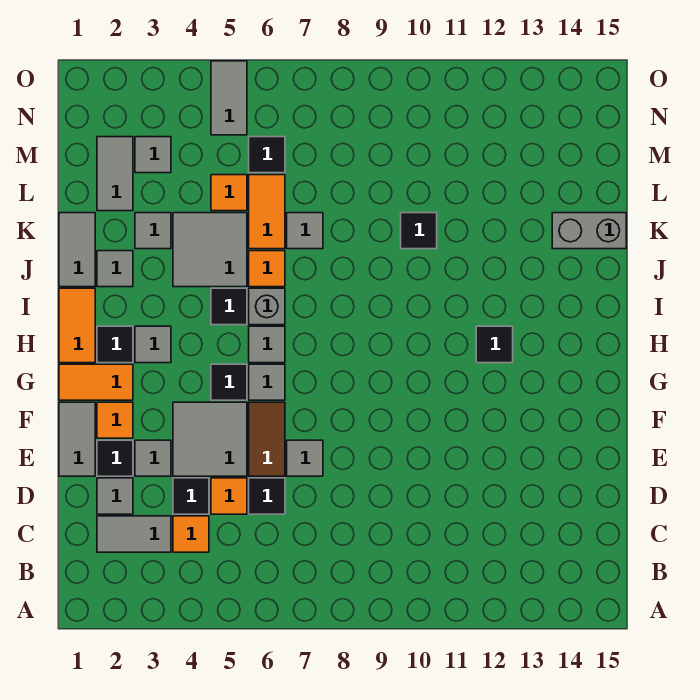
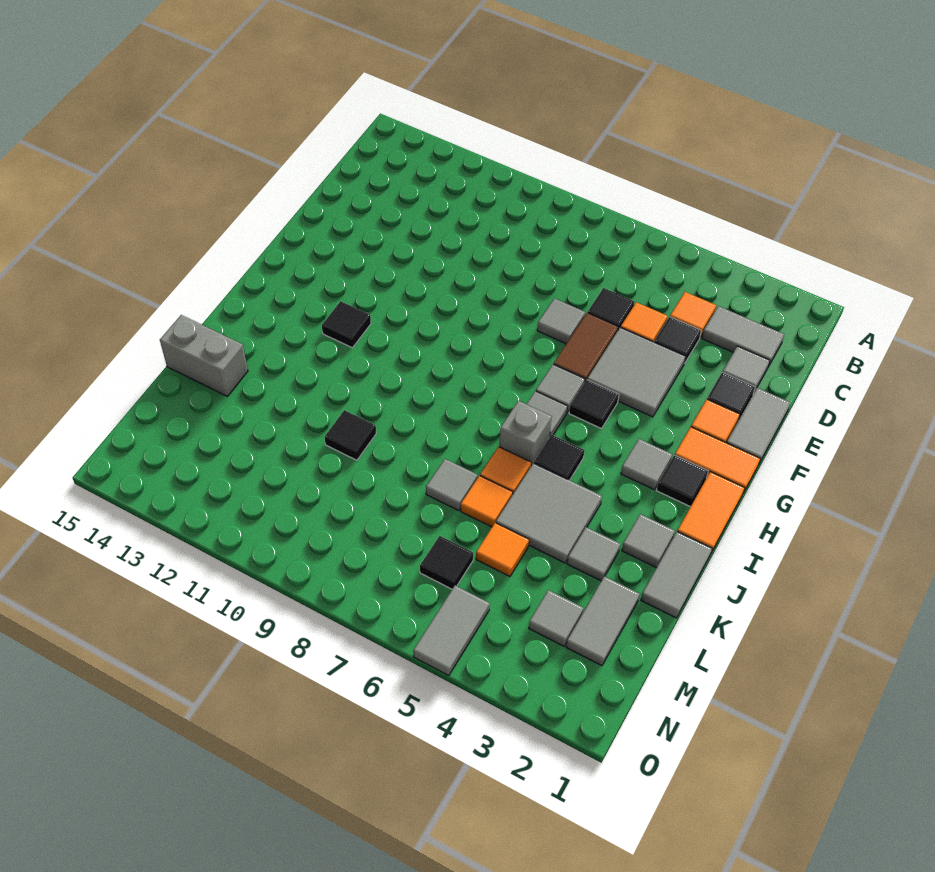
grey 1x1 tile [135,440,171,476] -> none
orange 1x2 tile [249,175,285,249] -> orange 1x1 tile [461,476,513,527]

